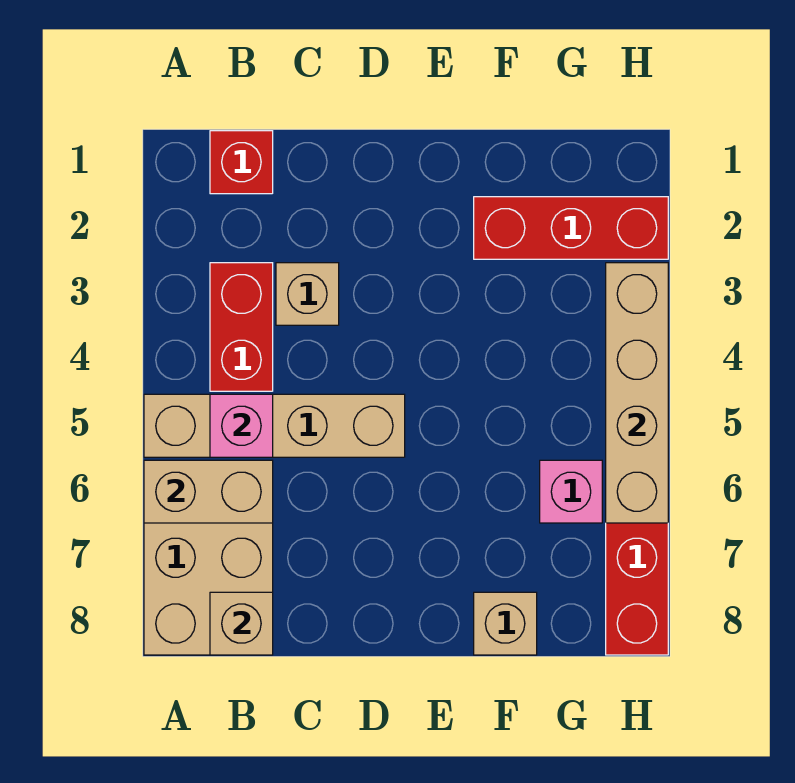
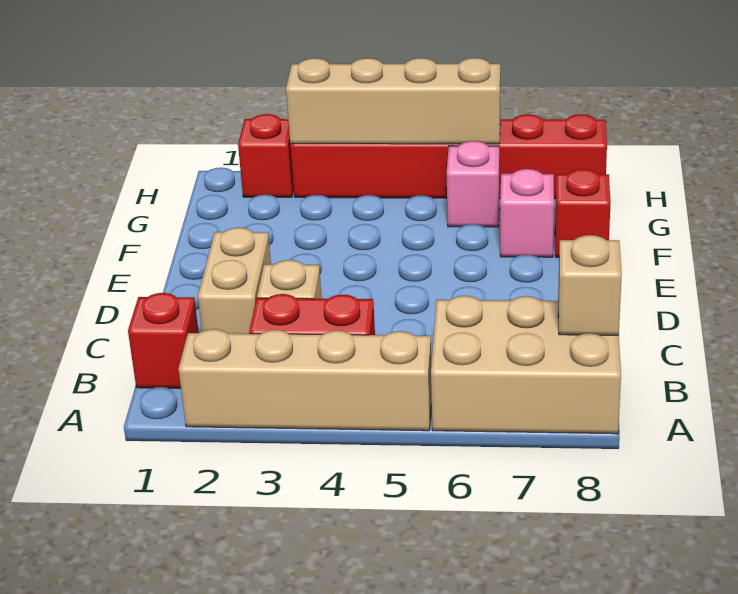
tan 1x4 brick [144,394,405,457] -> tan 1x4 brick turned to [179,329,432,431]
tan 1x2 brick [144,460,273,523] -> tan 1x2 brick moved to [198,227,271,334]
pink 1x1 brick [210,394,273,457] -> pink 1x1 brick moved to [500,169,554,257]
red 1x3 brick [474,197,668,259] -> red 1x1 brick [238,114,294,197]
tan 1x1 brick [474,592,537,655] -> red 1x1 brick [555,169,611,257]

